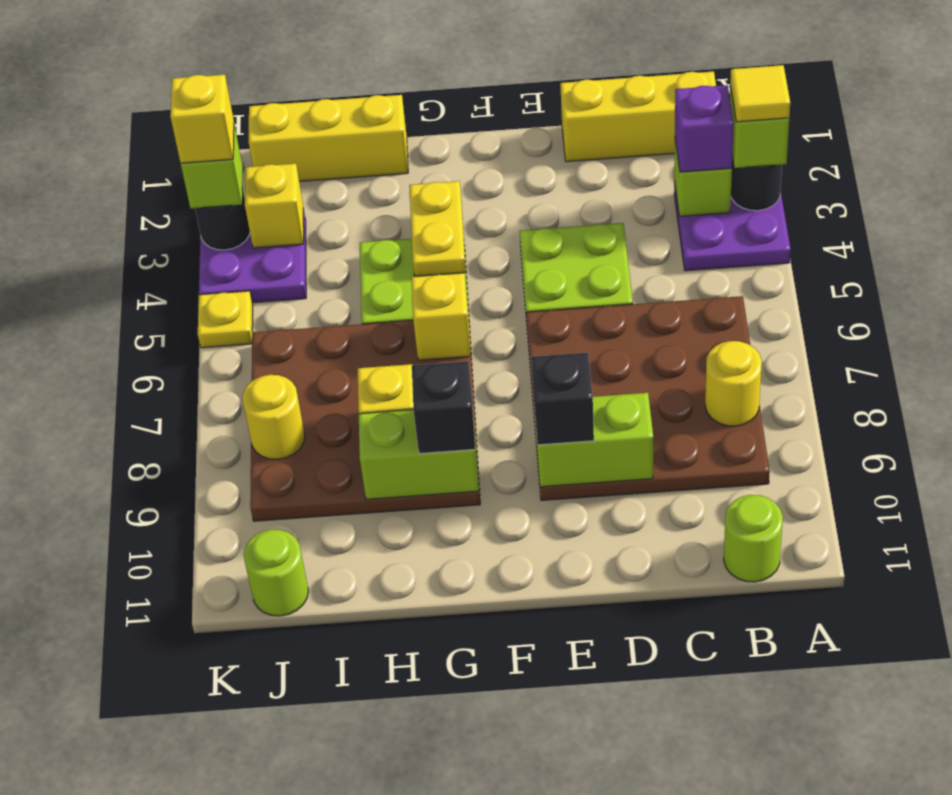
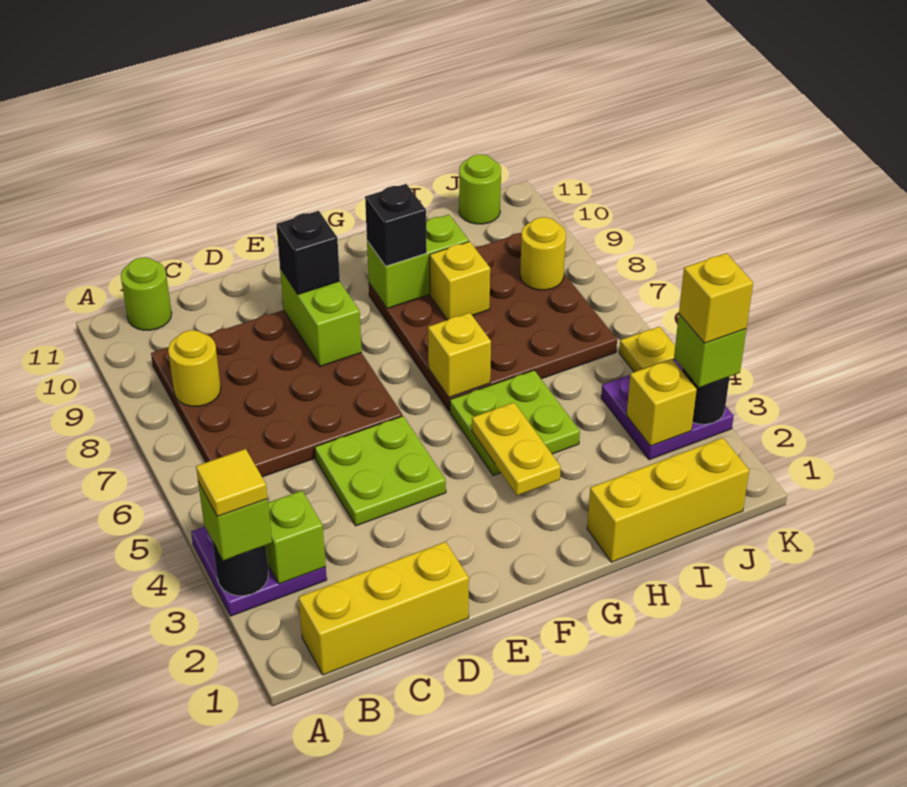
purple 1x1 brick [675,85,734,172] -> none
lime 1x2 brick [534,393,653,487] -> lime 1x2 brick turned to [280,268,362,366]

